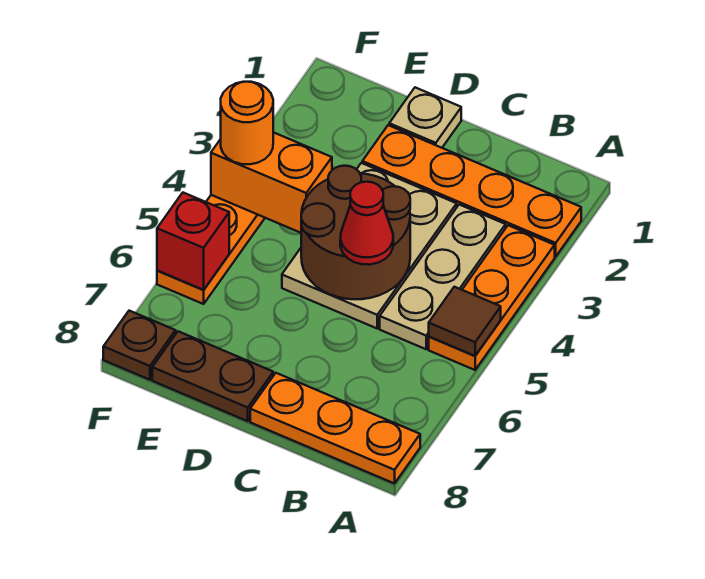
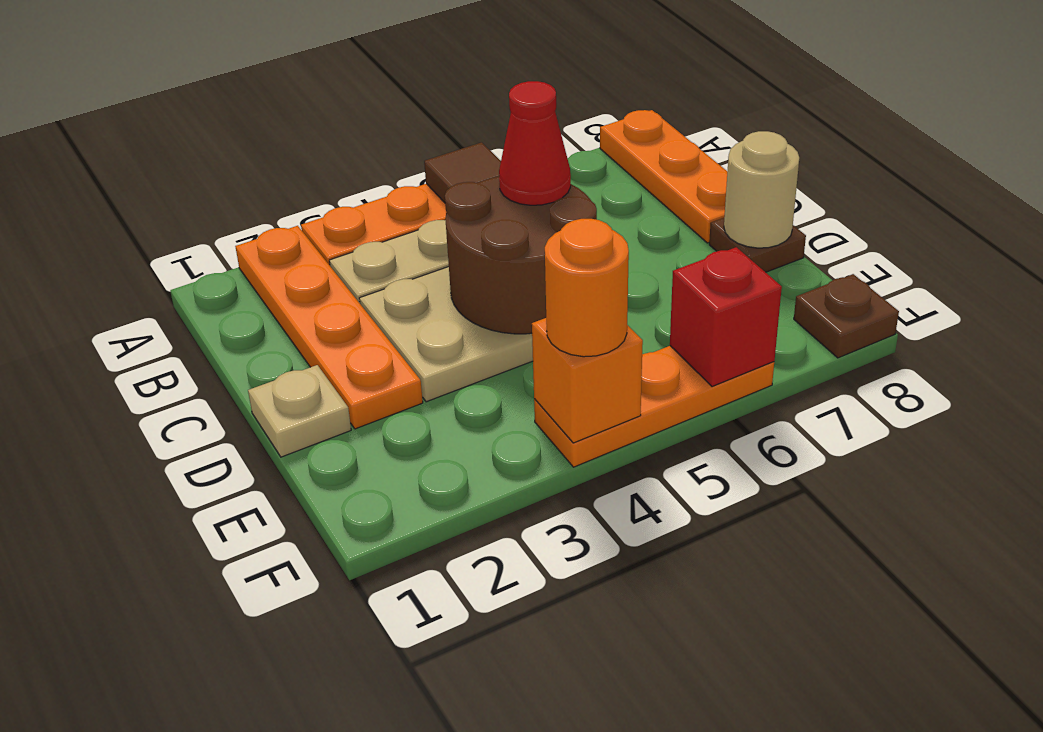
brown 1x2 plate [152,331,273,421] -> brown 1x1 plate [709,218,806,272]
none -> tan 1x1 round brick [724,131,799,248]
orange 1x2 brick [211,132,332,233] -> orange 1x1 brick [532,318,643,443]

